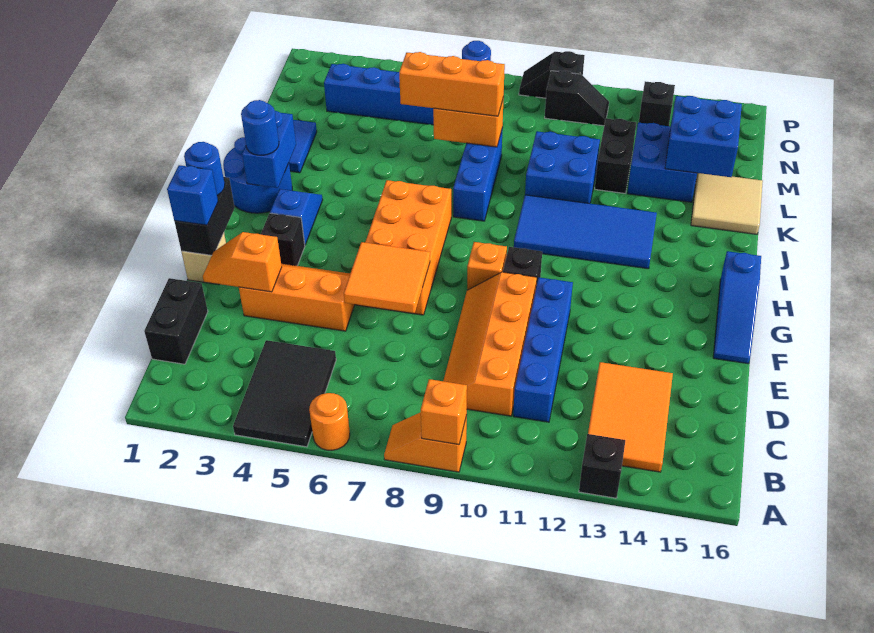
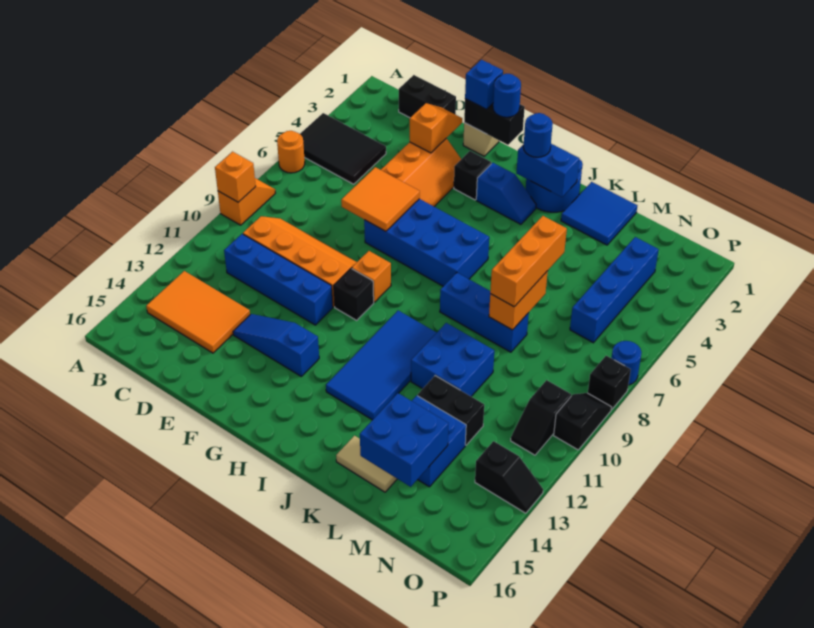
black 1x1 brick [579,434,625,498] -> black 1x1 brick moved to [588,356,631,410]
orange 2x4 brick [359,180,451,315] -> blue 2x4 brick [364,199,489,286]
blue 1x3 slope [713,251,761,364] -> blue 1x3 slope moved to [233,314,319,376]
tan 2x2 tile [691,173,763,234] -> tan 1x2 tile [336,436,397,492]

